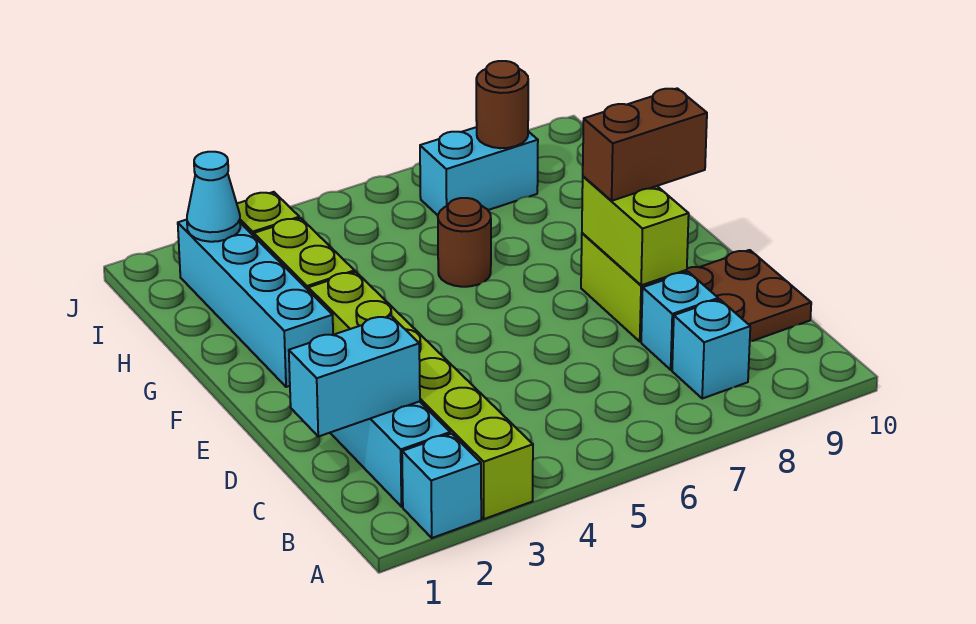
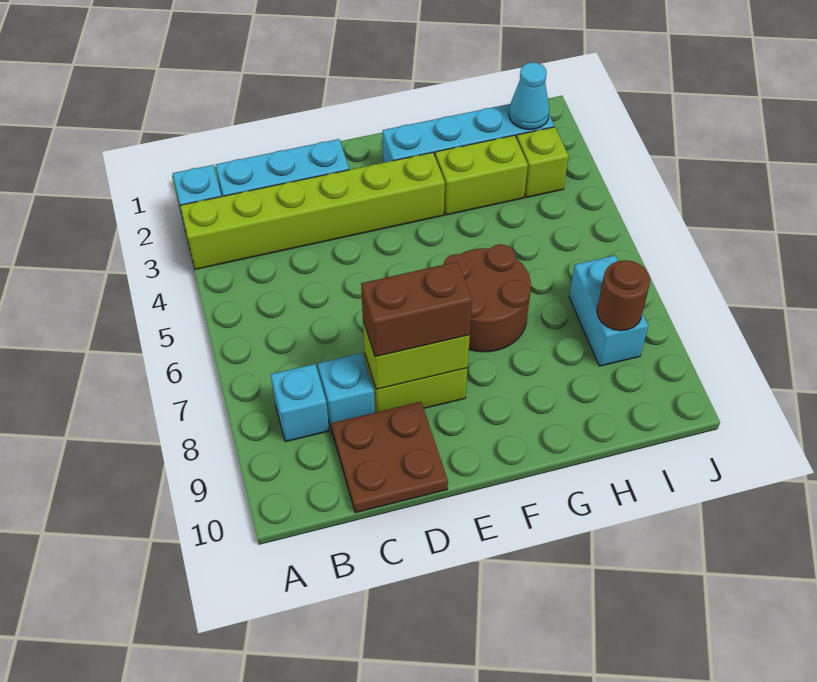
cyan 1x2 brick [289,316,420,436] -> none
brown 1x2 brick [583,88,707,201] -> brown 1x2 brick turned to [361,262,472,357]
brown 1x1 round brick [438,198,491,287] -> brown 2x2 round brick [443,244,531,352]

